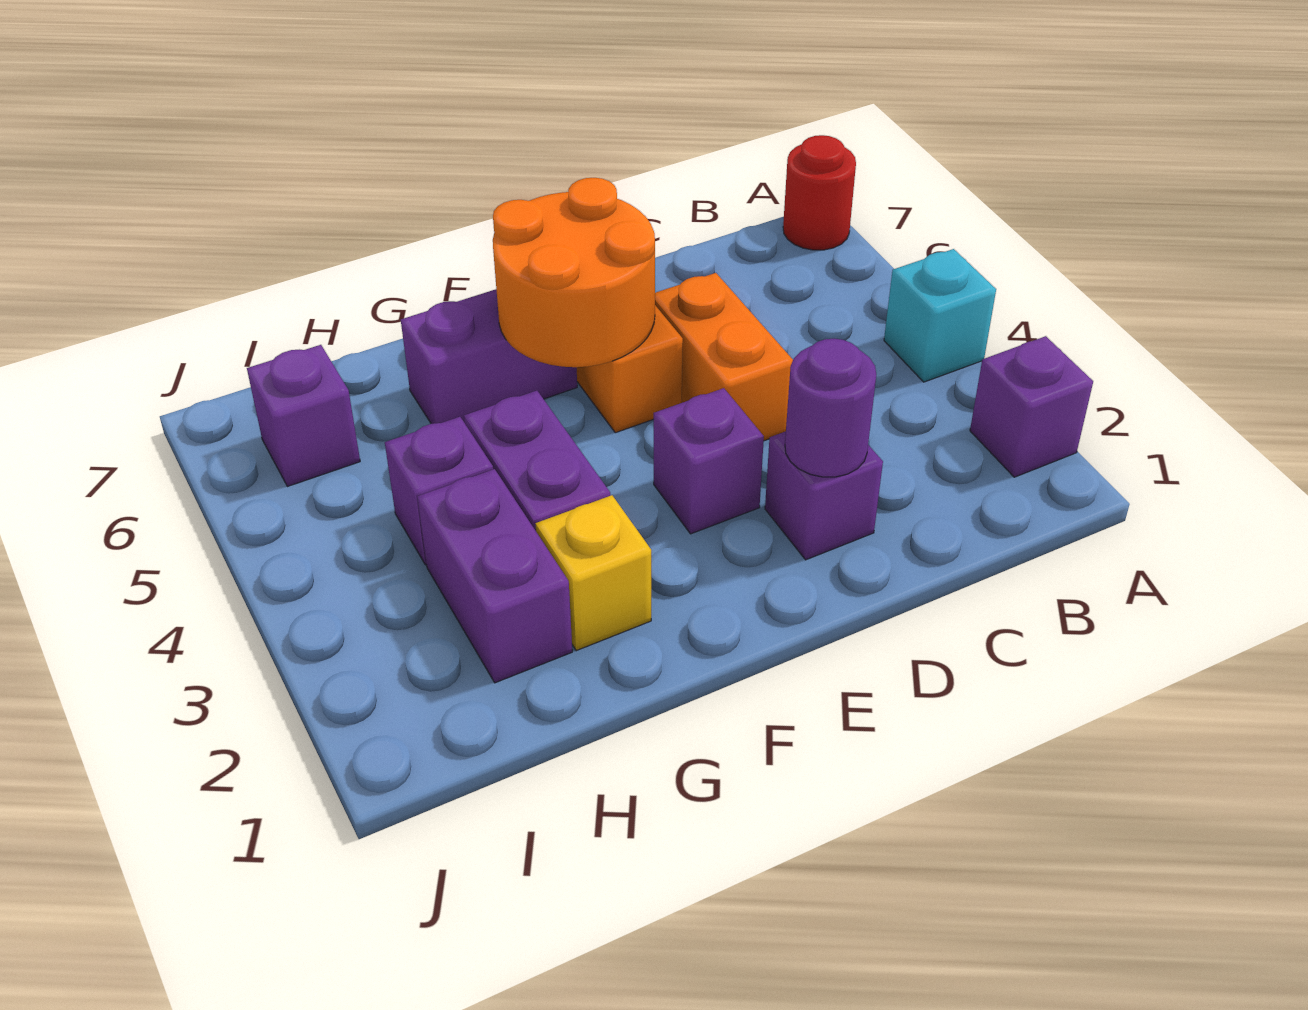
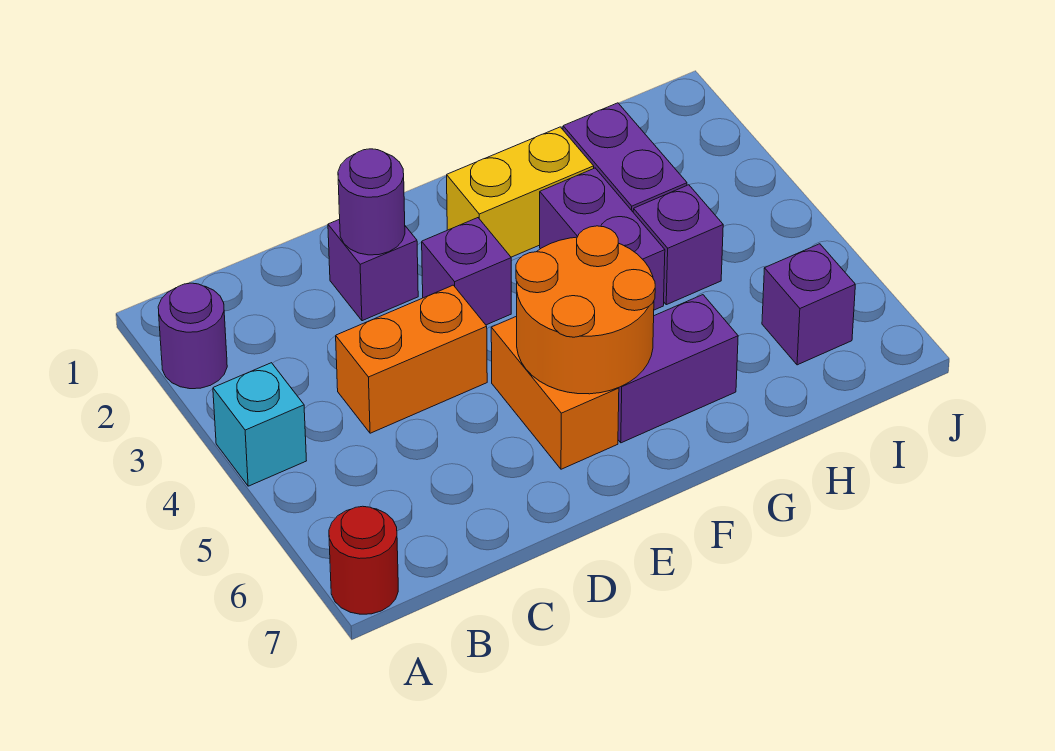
purple 1x1 brick [970,336,1093,477] -> purple 1x1 round brick [158,283,227,389]
orange 1x2 brick [655,273,793,441] -> orange 1x2 brick turned to [336,285,487,433]
yellow 1x1 brick [535,495,651,651] -> yellow 1x2 brick [447,127,594,257]

